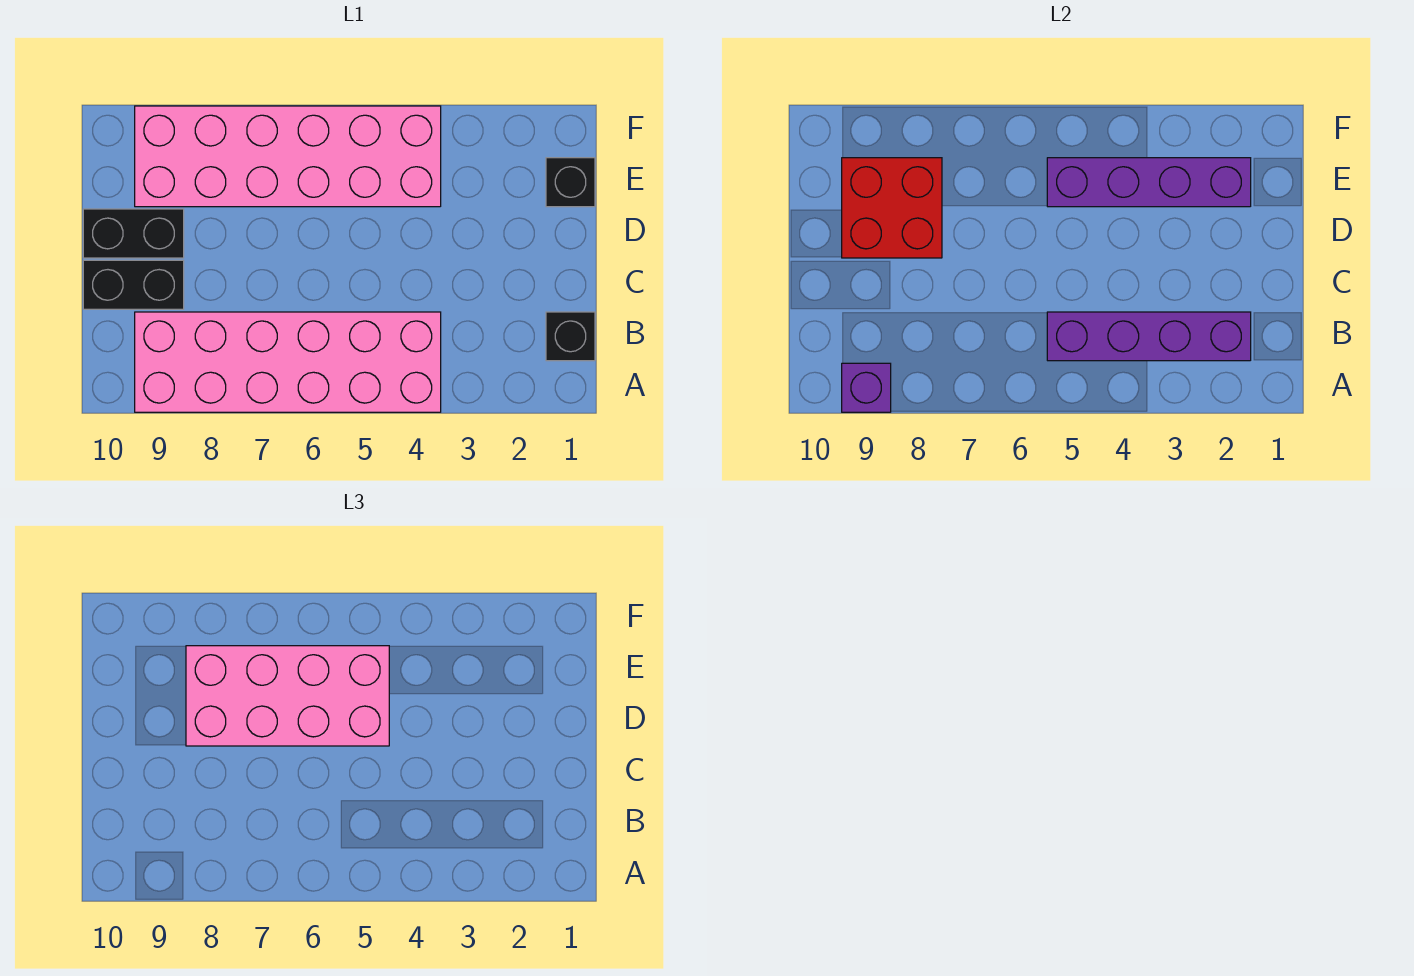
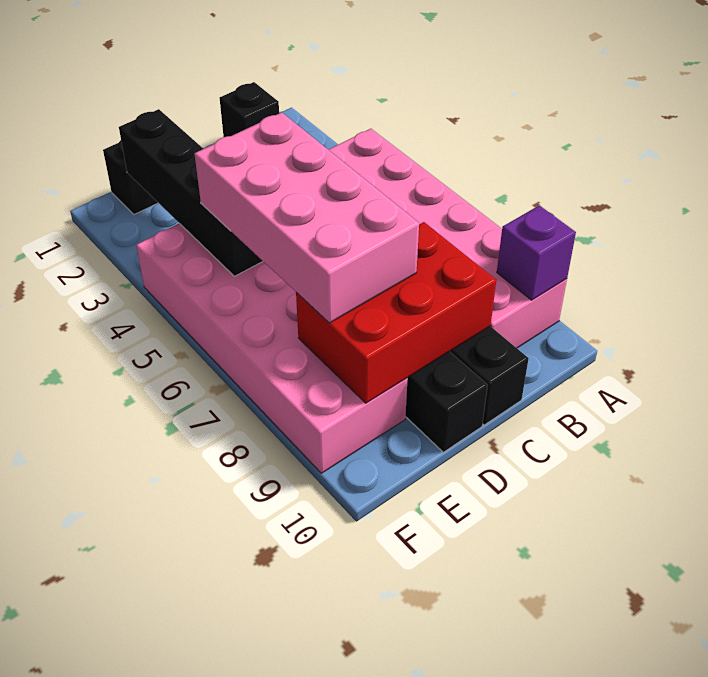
purple 1x4 brick [1047,312,1251,361] -> none
red 2x2 brick [842,158,942,258] -> red 2x3 brick [296,222,496,403]
purple 1x4 brick [1047,158,1251,207] -> black 1x4 brick [119,109,263,276]

